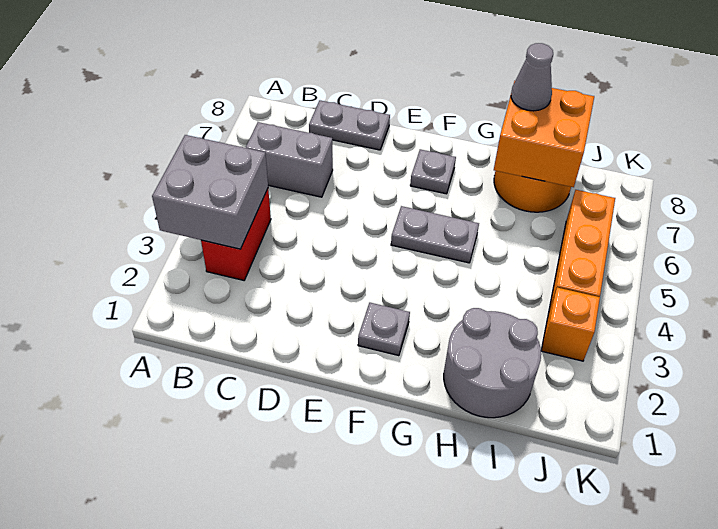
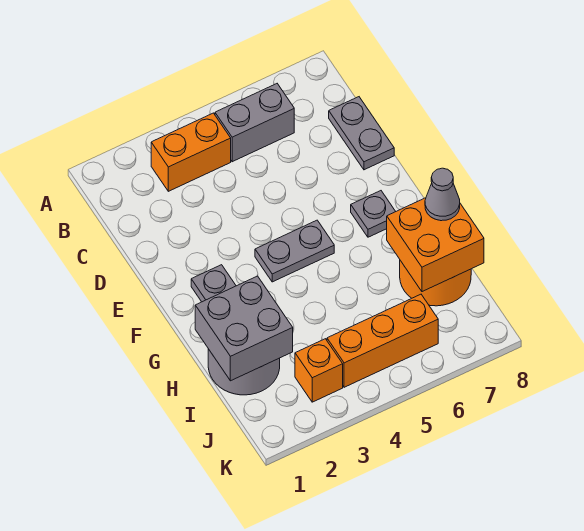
grey 2x2 brick [152,135,268,249] -> grey 2x2 brick moved to [195,276,293,381]
red 1x2 brick [201,189,271,280] -> orange 1x2 brick [151,113,231,191]
grey 1x2 brick [245,122,333,197] -> grey 1x2 brick turned to [215,84,294,162]
grey 1x2 plate [391,206,479,263] -> grey 1x2 plate turned to [255,220,334,282]

